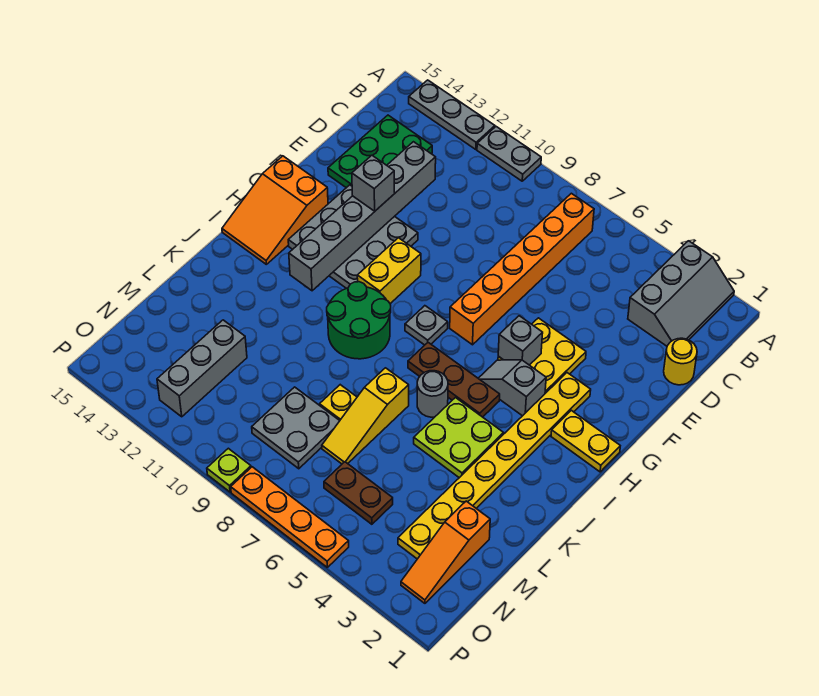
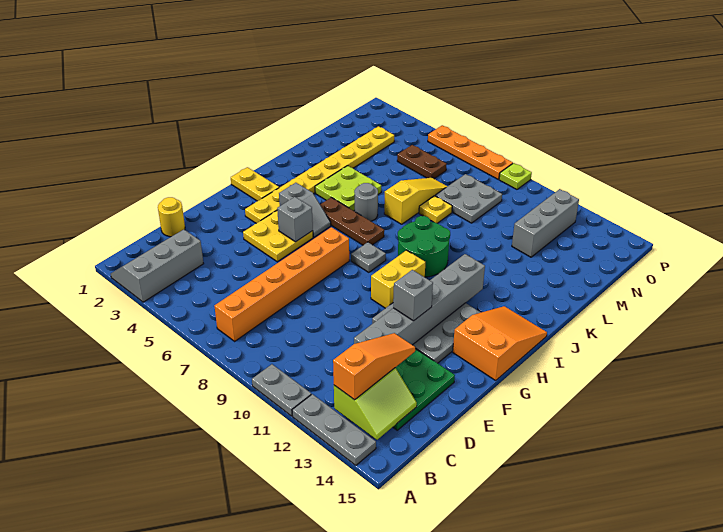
none -> lime 2x2 slope [334,368,417,440]
orange 1x3 slope [401,501,490,603] -> orange 1x3 slope moved to [333,333,415,400]

